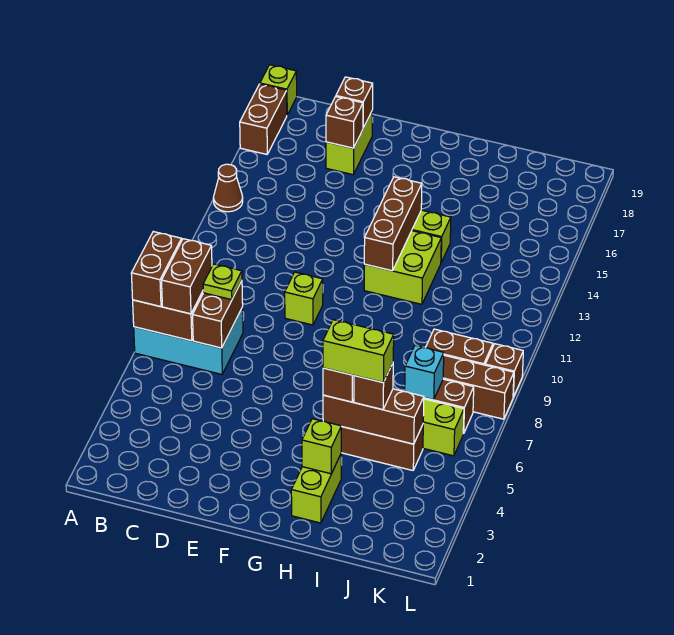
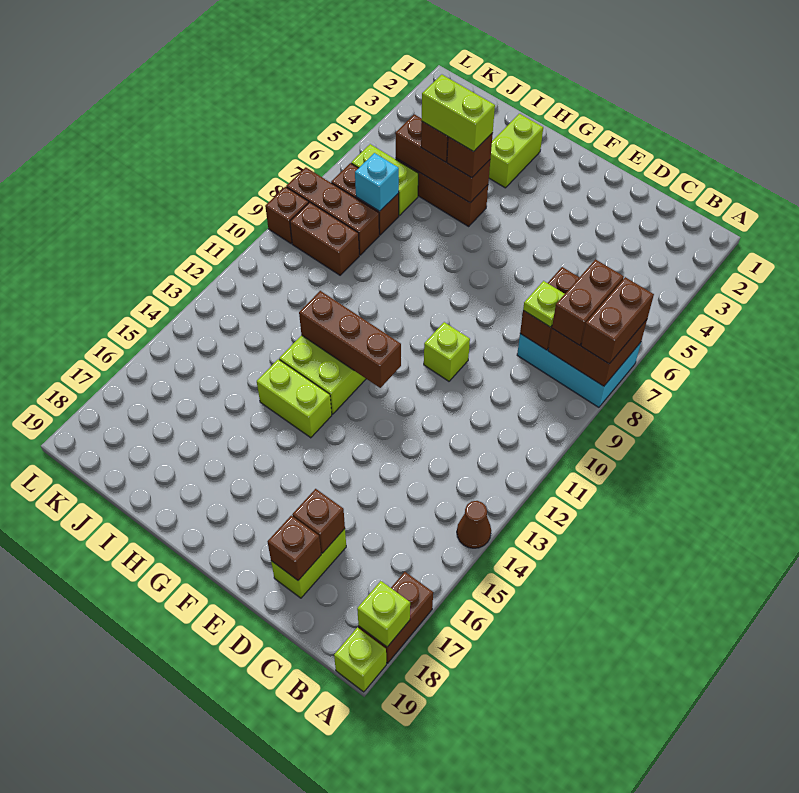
brown 1x3 brick [364,177,422,271] -> brown 1x3 brick turned to [299,291,401,388]
lime 1x1 brick [302,419,341,474] -> lime 1x1 brick moved to [357,581,410,647]

